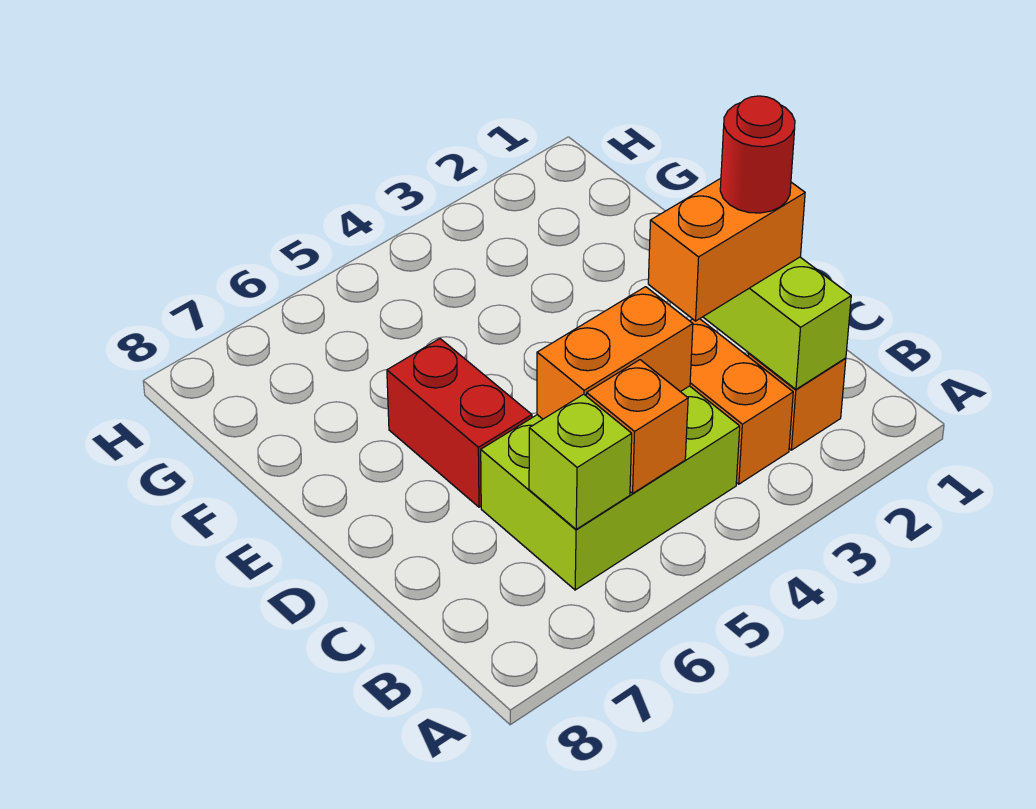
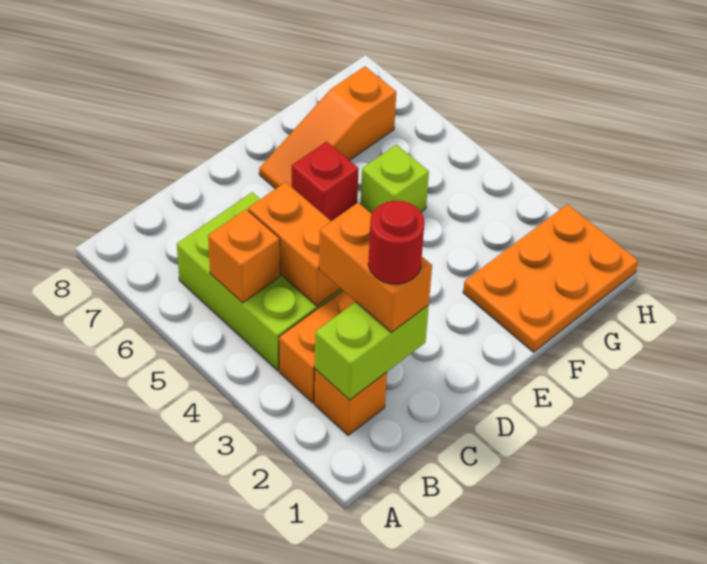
lime 1x1 brick [529,394,632,529] -> lime 1x1 brick moved to [361,145,429,214]
red 1x2 brick [387,339,532,507] -> red 1x1 brick [292,142,359,221]
none -> orange 1x3 slope [259,67,396,189]
none -> orange 2x3 plate [463,204,638,352]

